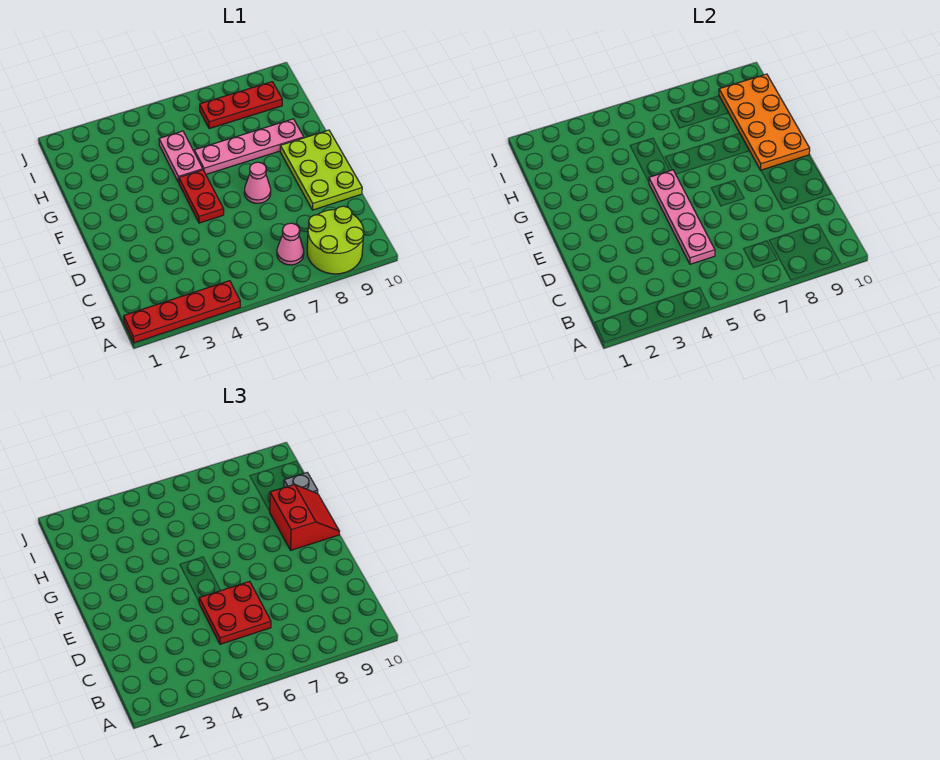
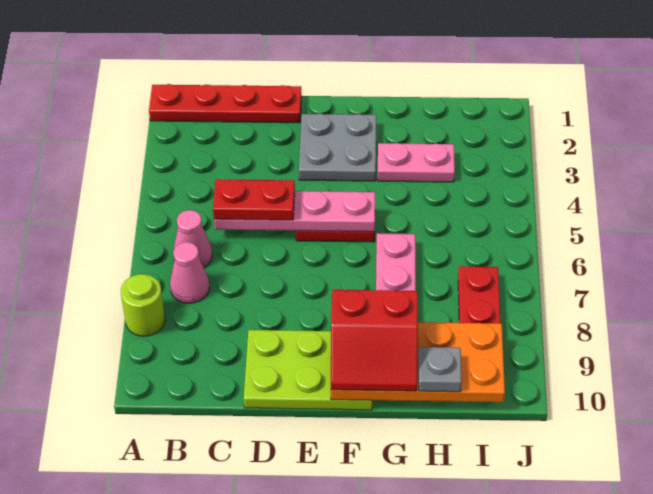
red 1x4 plate [124,281,240,343] -> red 1x4 plate turned to [149,84,302,123]
lime 2x2 round brick [307,206,364,274] -> lime 1x1 round brick [121,274,165,336]
red 2x2 plate [199,581,271,644] -> red 1x2 plate [213,179,295,220]
none -> grey 2x2 plate [299,114,377,181]
pink 1x1 cone [244,162,271,203] -> pink 1x1 cone moved to [173,210,212,268]
pink 1x2 plate [159,131,203,183] -> pink 1x2 plate moved to [378,143,455,182]

